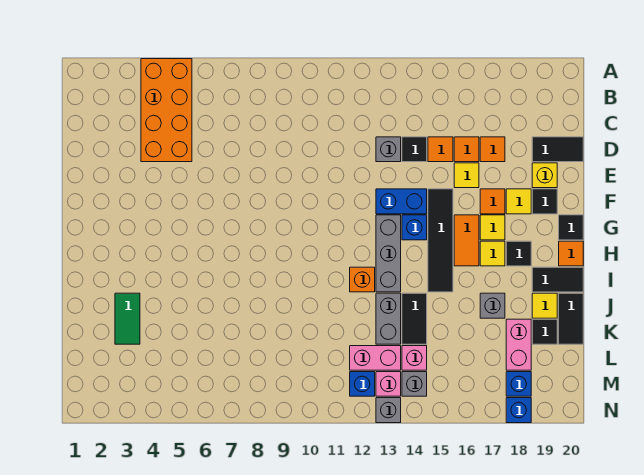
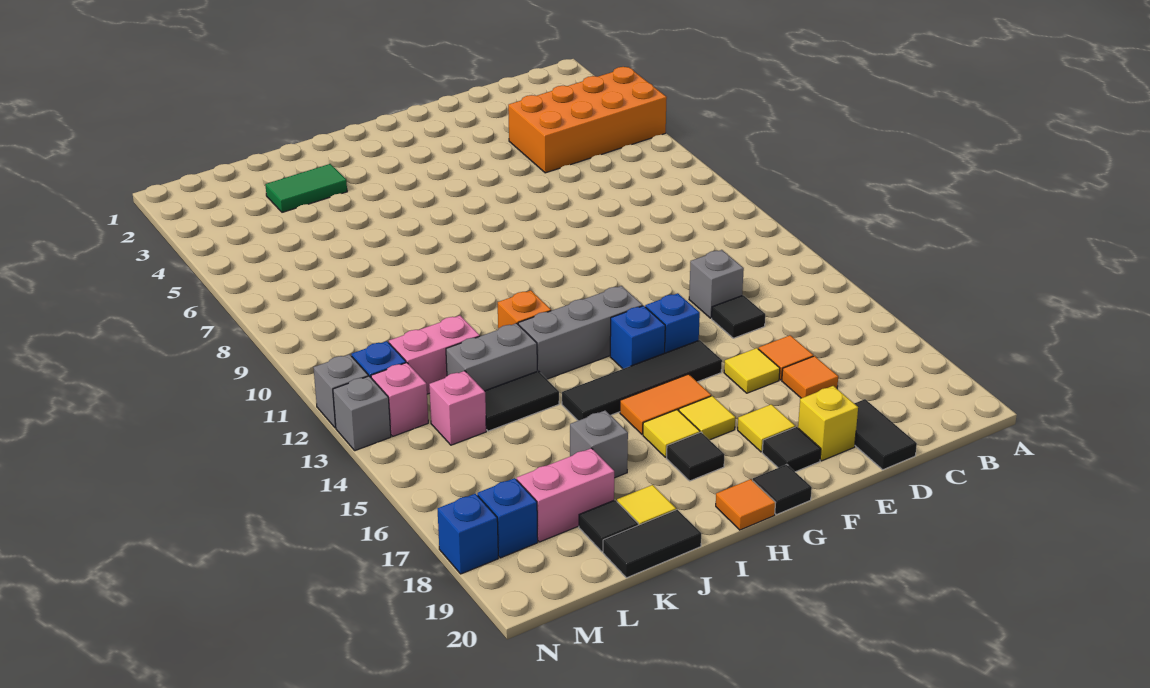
orange 1x1 tile [428,137,453,162] -> none
blue 1x2 brick [376,189,427,214] -> blue 1x1 brick [645,293,700,353]
orange 1x1 tile [480,189,505,214] -> none
black 1x2 tile [532,267,583,292] -> none
pink 1x2 brick [350,346,401,370] -> pink 1x2 brick turned to [389,316,480,394]
grey 1x1 brick [402,372,427,396] -> grey 1x1 brick moved to [314,354,368,428]

